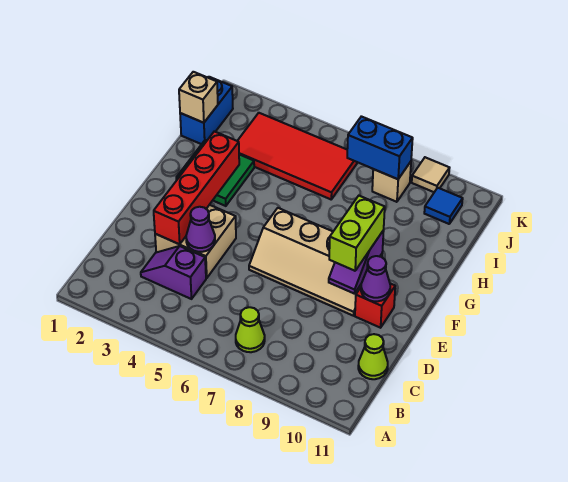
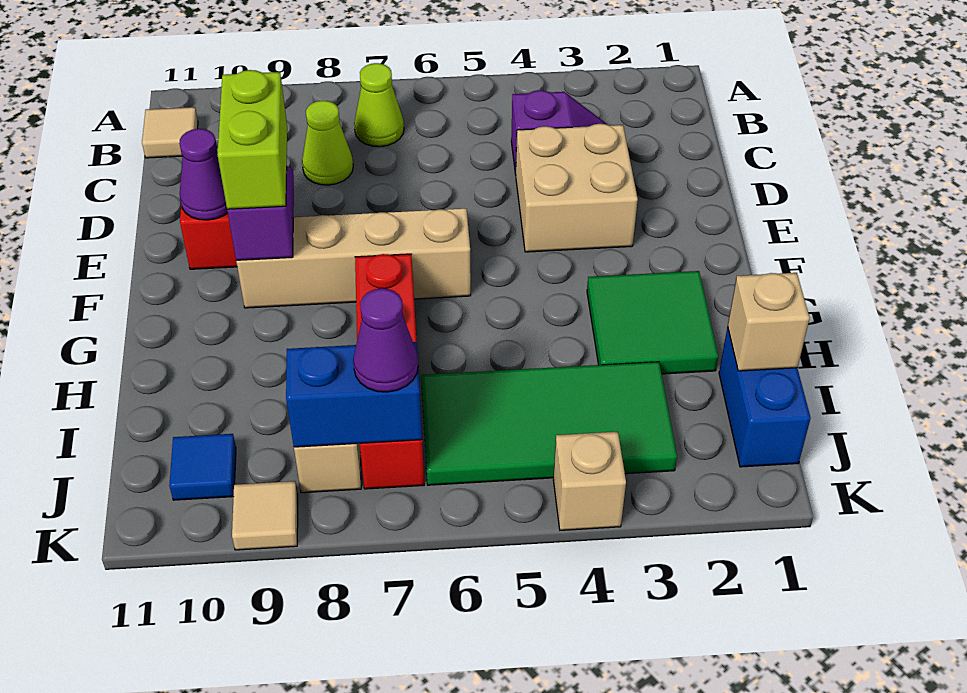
none -> tan 1x1 tile [142,107,198,158]
lime 1x1 cone [358,334,388,379] -> lime 1x1 cone moved to [302,100,353,185]
red 1x4 brick [154,131,239,244] -> red 1x4 brick moved to [355,254,424,489]
purple 1x1 cone [186,207,215,252] -> purple 1x1 cone moved to [353,288,418,392]
red 2x4 tile [238,113,358,199] -> green 2x4 tile [421,362,677,485]
none -> tan 1x1 brick [553,432,626,530]

